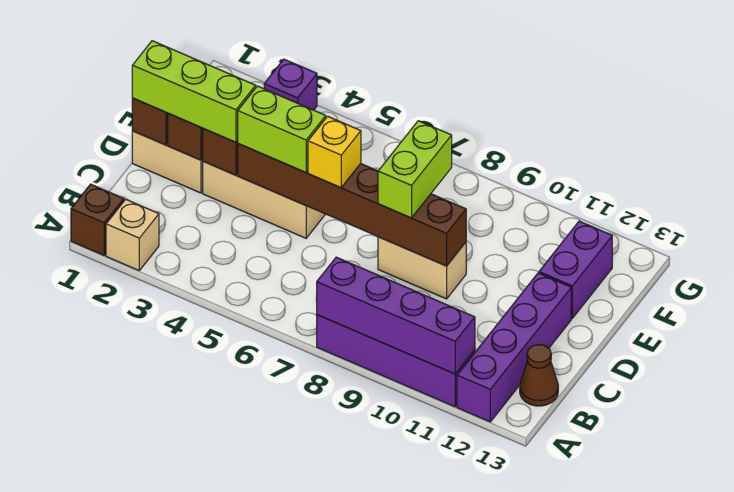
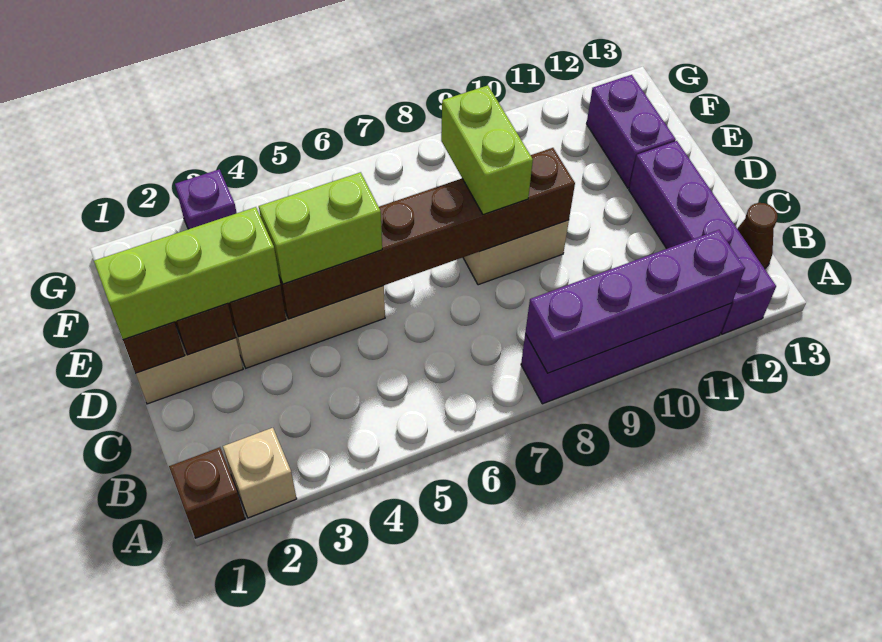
yellow 1x1 brick [308,116,361,188] -> none

